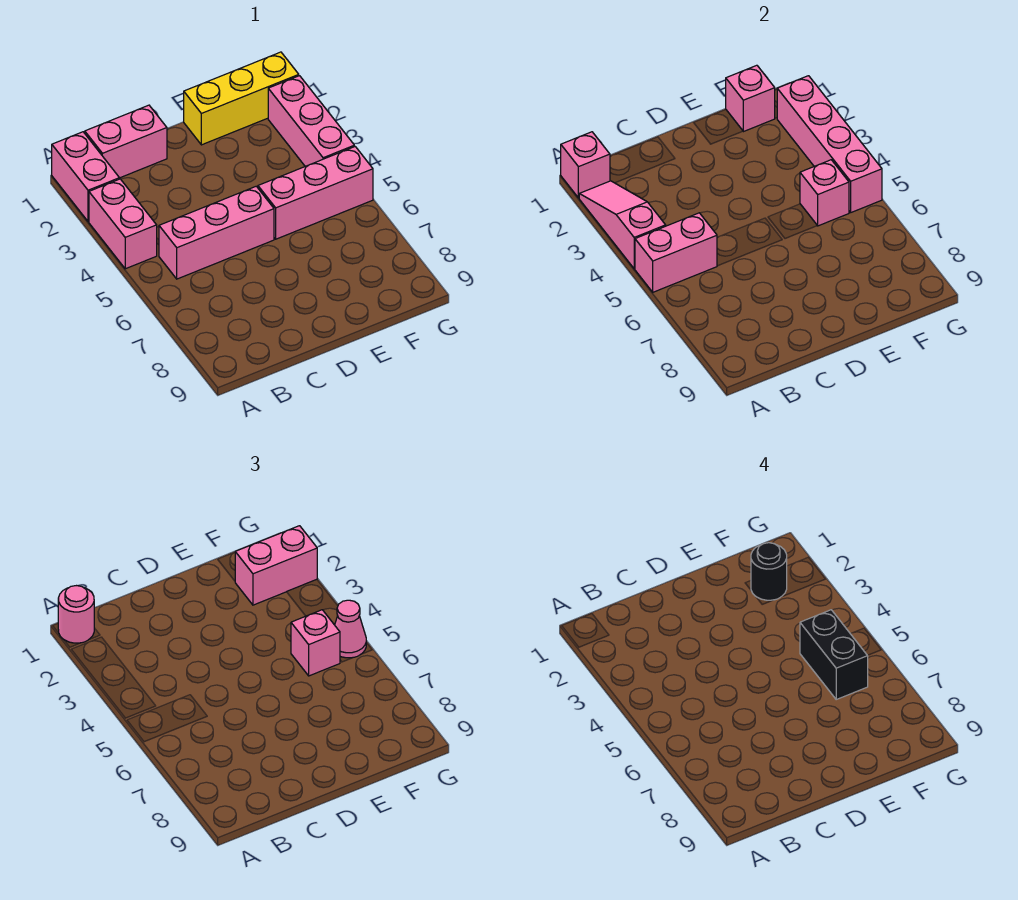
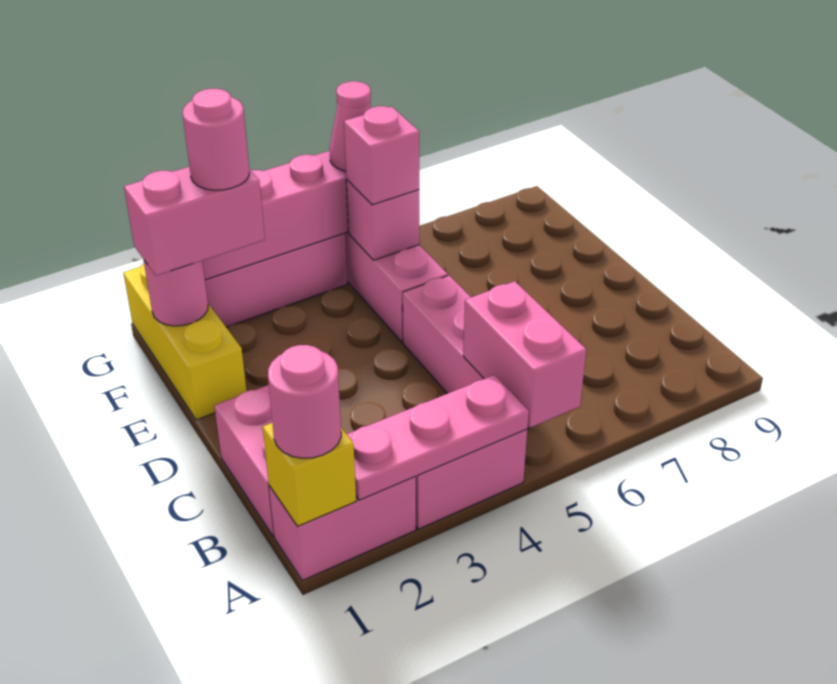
pink 1x1 brick [561,132,610,198] -> yellow 1x1 brick [263,423,356,526]
pink 1x3 slope [579,181,666,269] -> pink 1x3 plate [347,375,529,500]
pink 1x1 brick [726,65,775,132] -> pink 1x1 round brick [143,259,208,326]
pink 1x2 brick [235,526,317,605] -> pink 1x2 brick turned to [124,167,265,276]
black 1x1 round brick [751,543,787,600] -> pink 1x1 round brick [182,89,249,190]
black 1x2 brick [800,610,868,699] -> none

